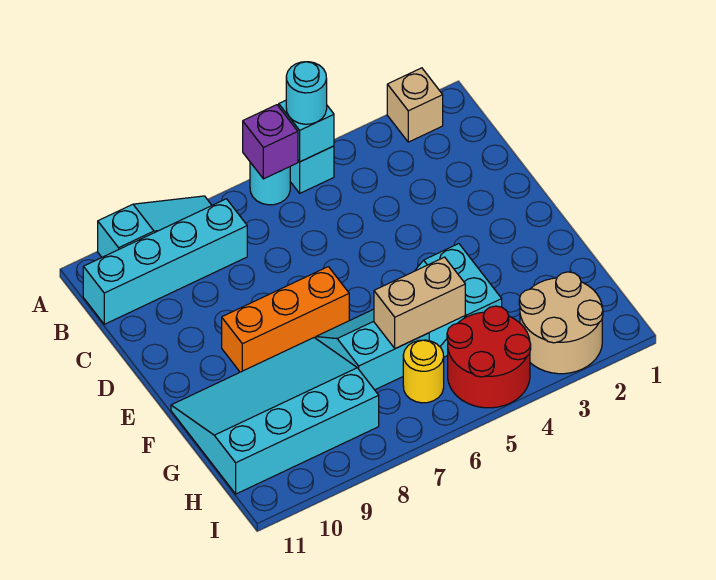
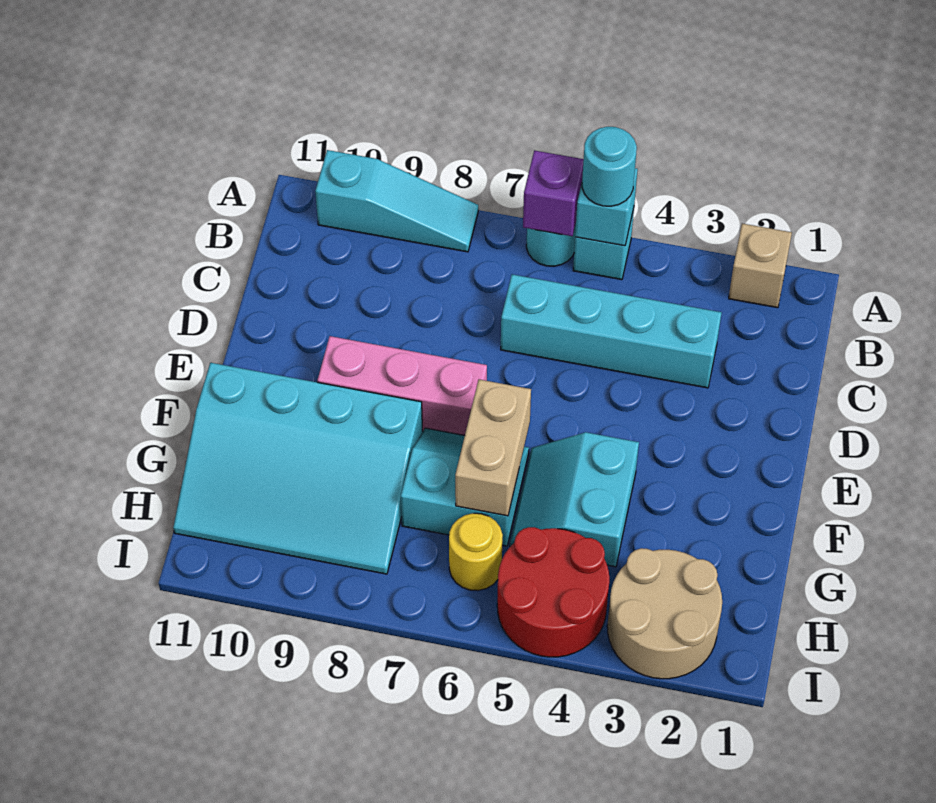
cyan 1x4 brick [83,199,247,324] -> cyan 1x4 brick moved to [501,274,722,388]
orange 1x3 brick [222,267,349,372] -> pink 1x3 brick [317,336,487,435]
cyan 3x4 slope [171,338,379,494] -> cyan 3x4 slope turned to [173,363,423,574]
tan 1x2 brick [374,257,465,349] -> tan 1x2 brick turned to [455,379,531,516]

